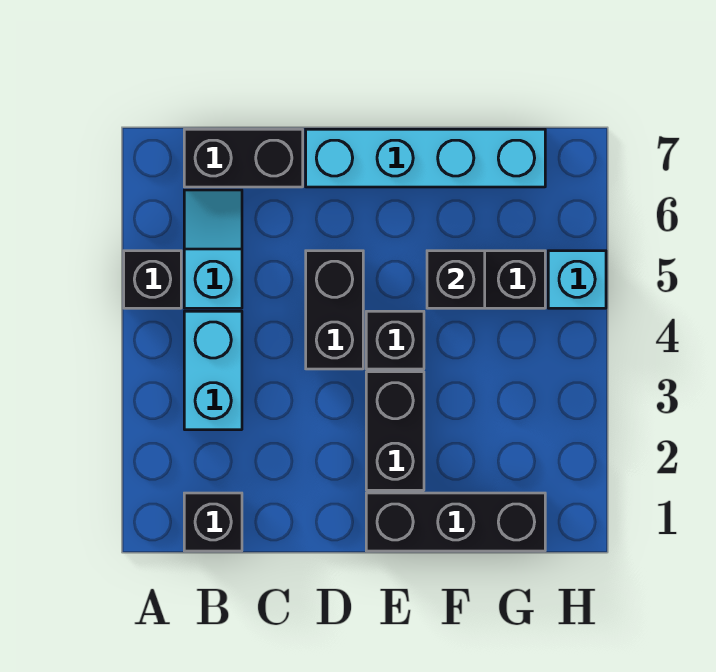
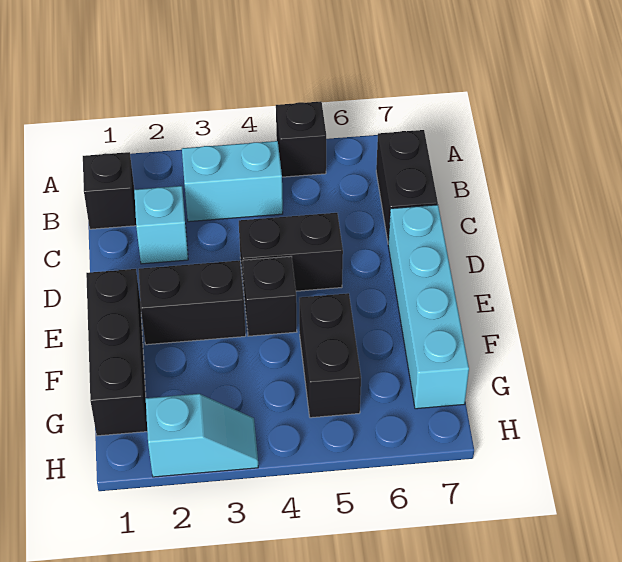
cyan 1x2 slope [184,190,242,308] -> cyan 1x2 slope moved to [146,394,258,477]
black 1x1 brick [427,251,485,308] -> none
cyan 1x1 brick [548,251,606,308] -> cyan 1x1 brick moved to [134,186,188,264]

